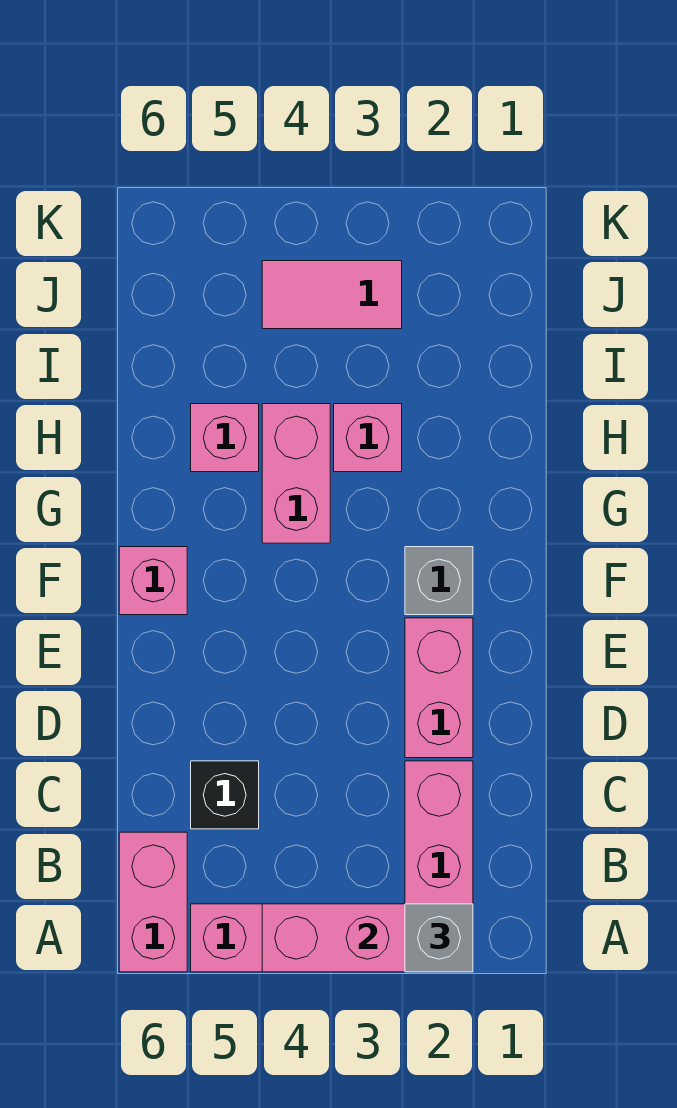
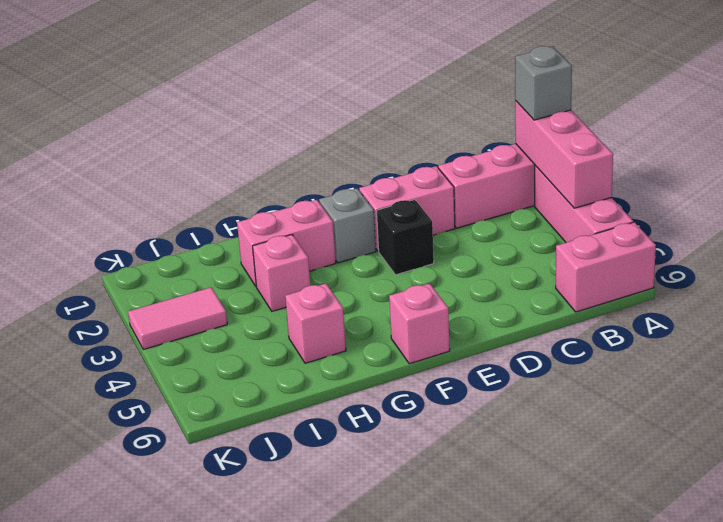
black 1x1 brick [191,761,259,829] -> black 1x1 brick moved to [377,200,434,275]
pink 1x2 brick [262,404,330,543] -> pink 1x2 brick moved to [237,200,336,287]
pink 1x2 tile [262,261,402,329] -> pink 1x2 tile turned to [128,287,227,349]

